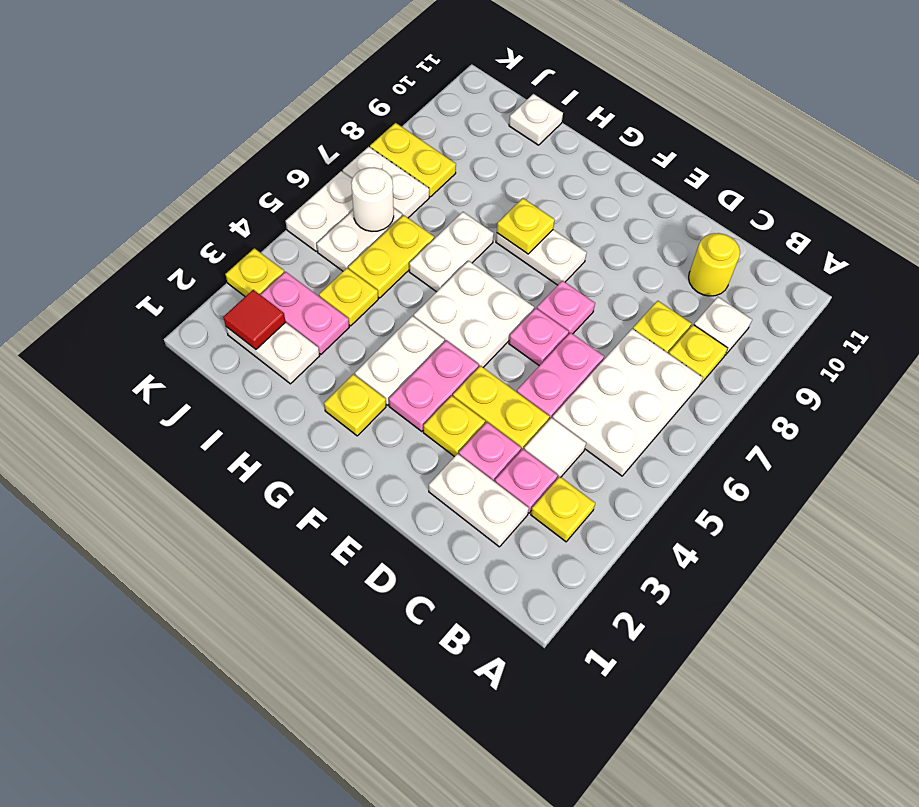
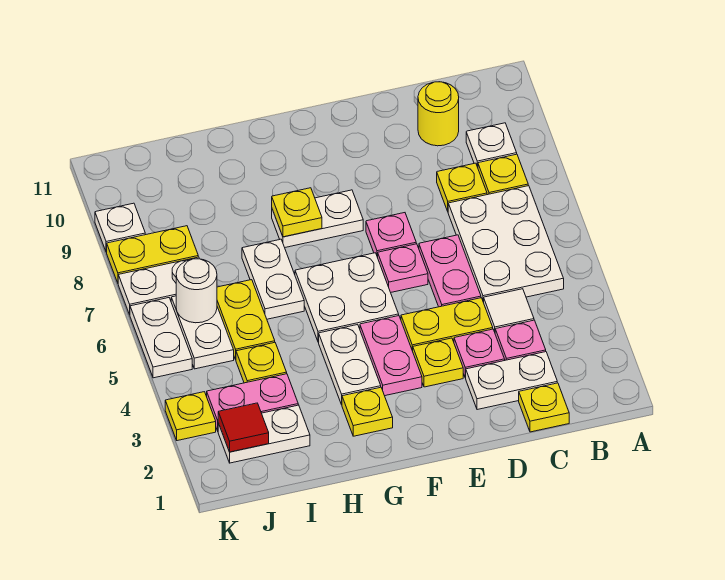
yellow 1x1 plate [531,477,595,542] -> yellow 1x1 plate moved to [519,383,569,432]
white 1x1 plate [509,94,563,145] -> white 1x1 plate moved to [95,203,145,252]

